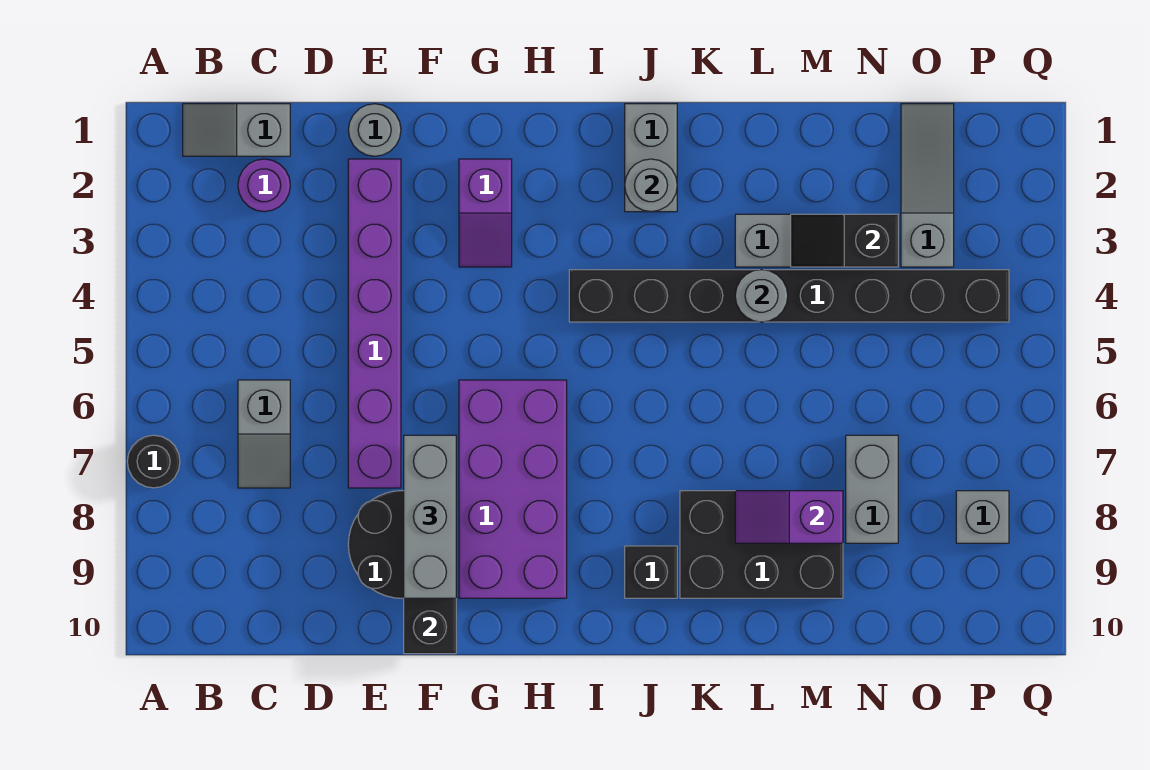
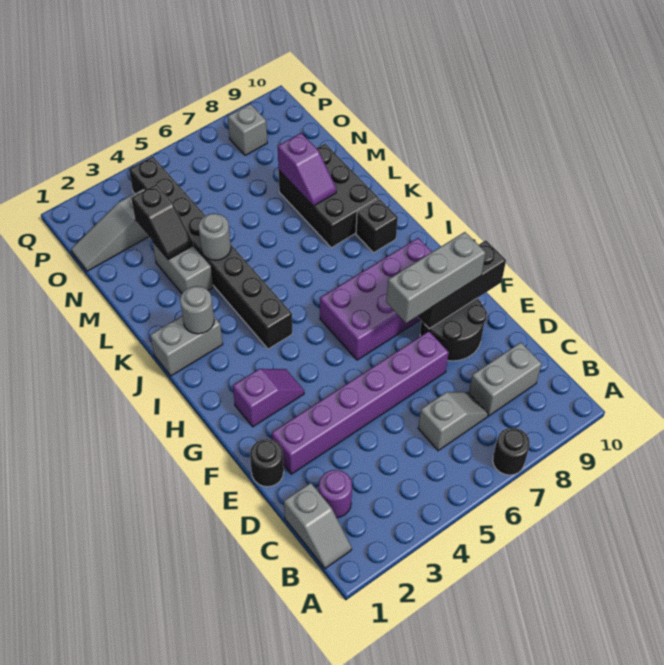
grey 1x1 round brick [348,104,401,156] -> black 1x1 round brick [250,439,284,487]
grey 1x2 brick [846,435,898,543] -> grey 1x2 brick moved to [469,342,542,416]

